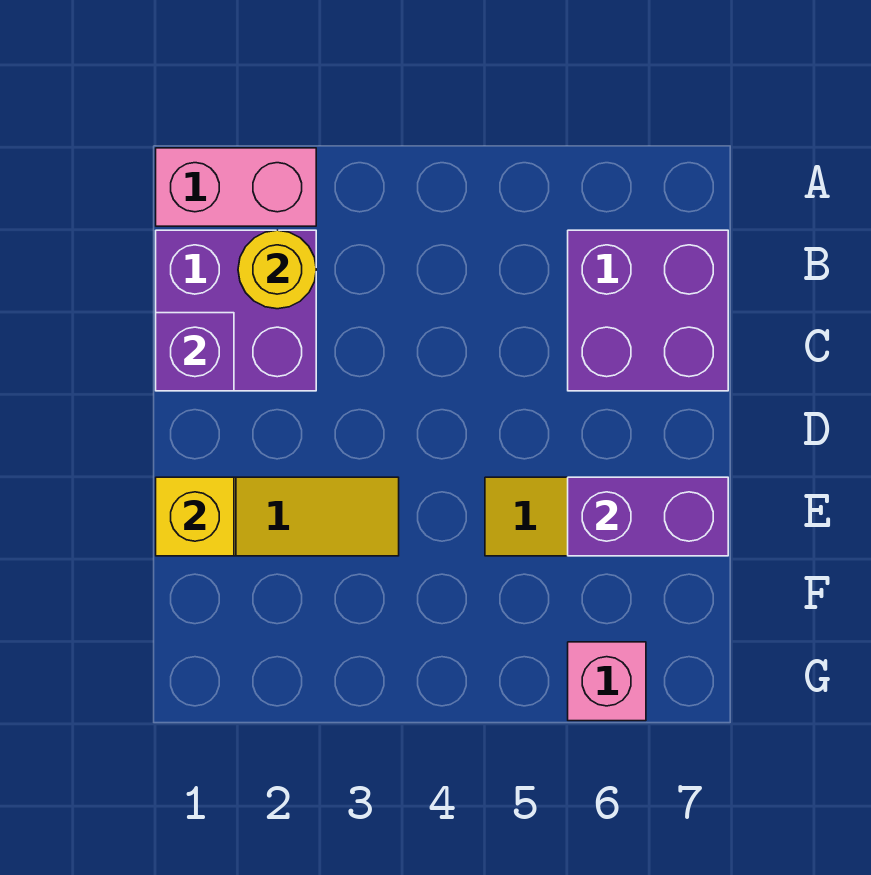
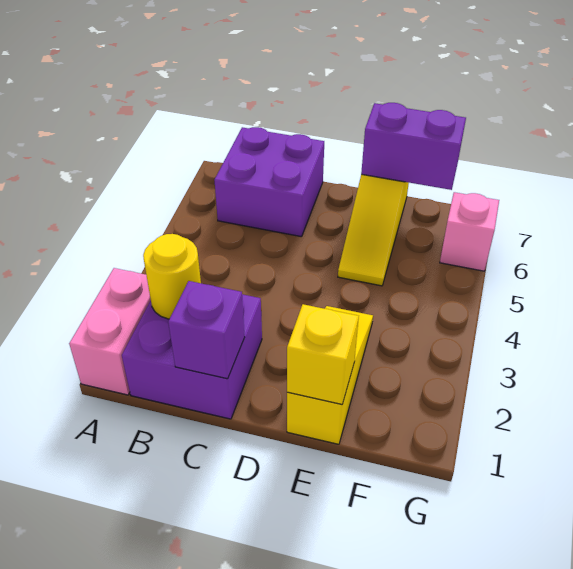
purple 1x2 brick [568,477,728,556] -> purple 1x2 brick turned to [361,103,466,190]

